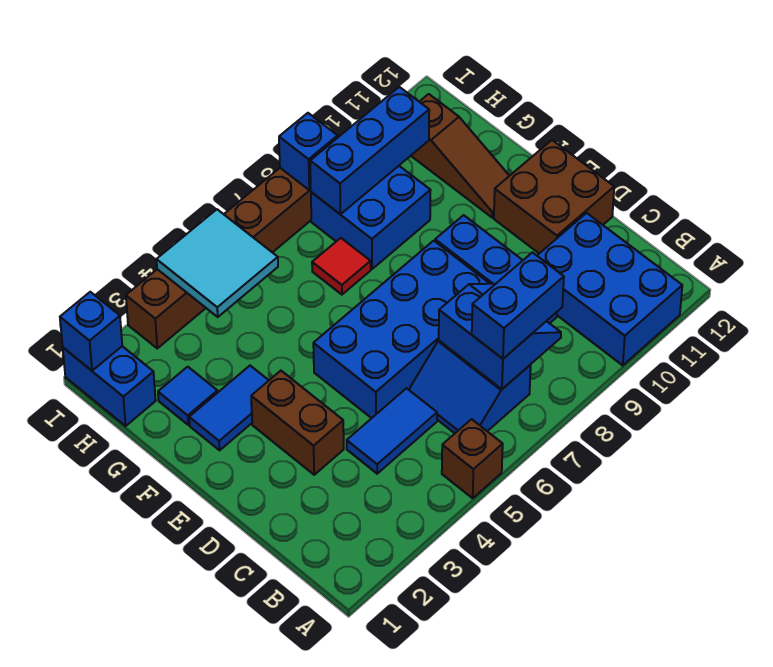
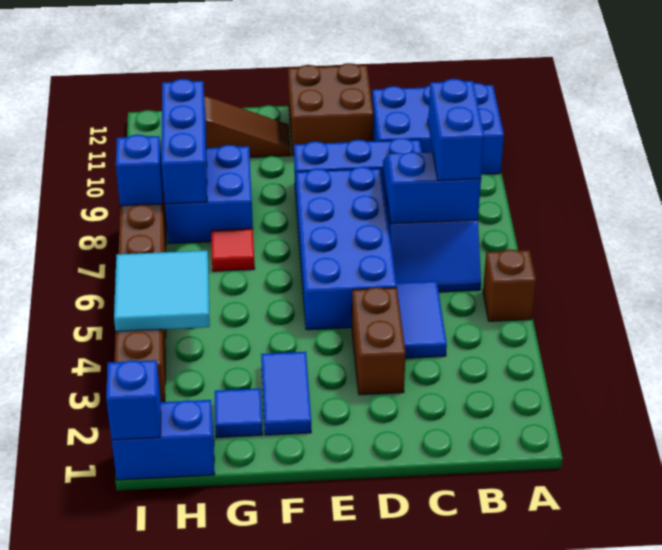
brown 1x2 brick [251,371,344,475] -> brown 1x2 brick turned to [352,287,406,395]

